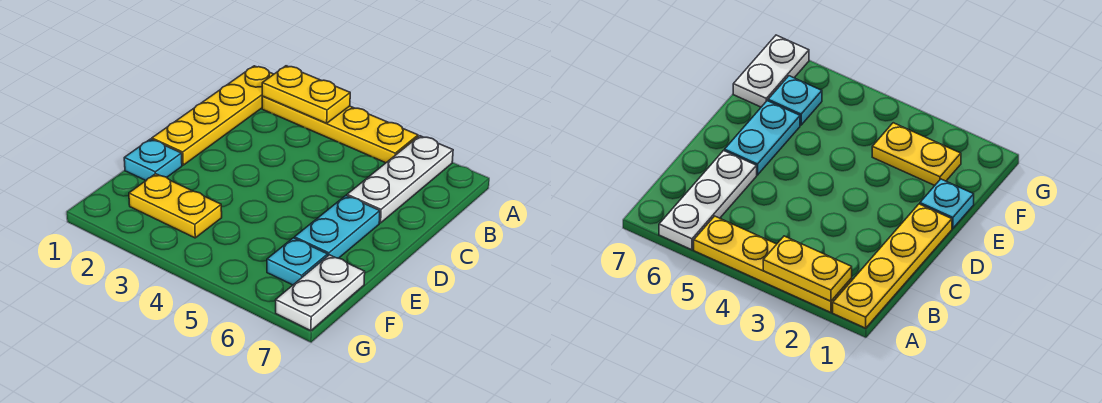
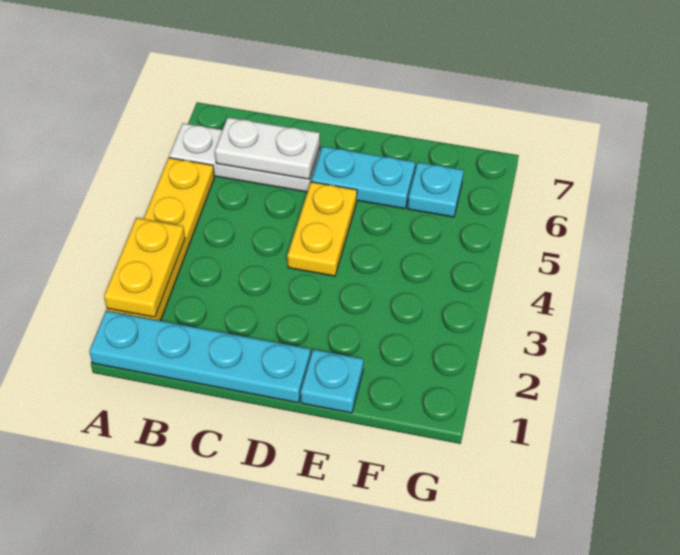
yellow 1x4 plate [152,66,274,165] -> cyan 1x4 plate [89,311,311,403]
yellow 1x2 plate [129,174,222,238] -> yellow 1x2 plate moved to [287,182,357,276]
white 1x2 plate [276,255,365,331] -> white 1x2 plate moved to [215,118,320,179]

